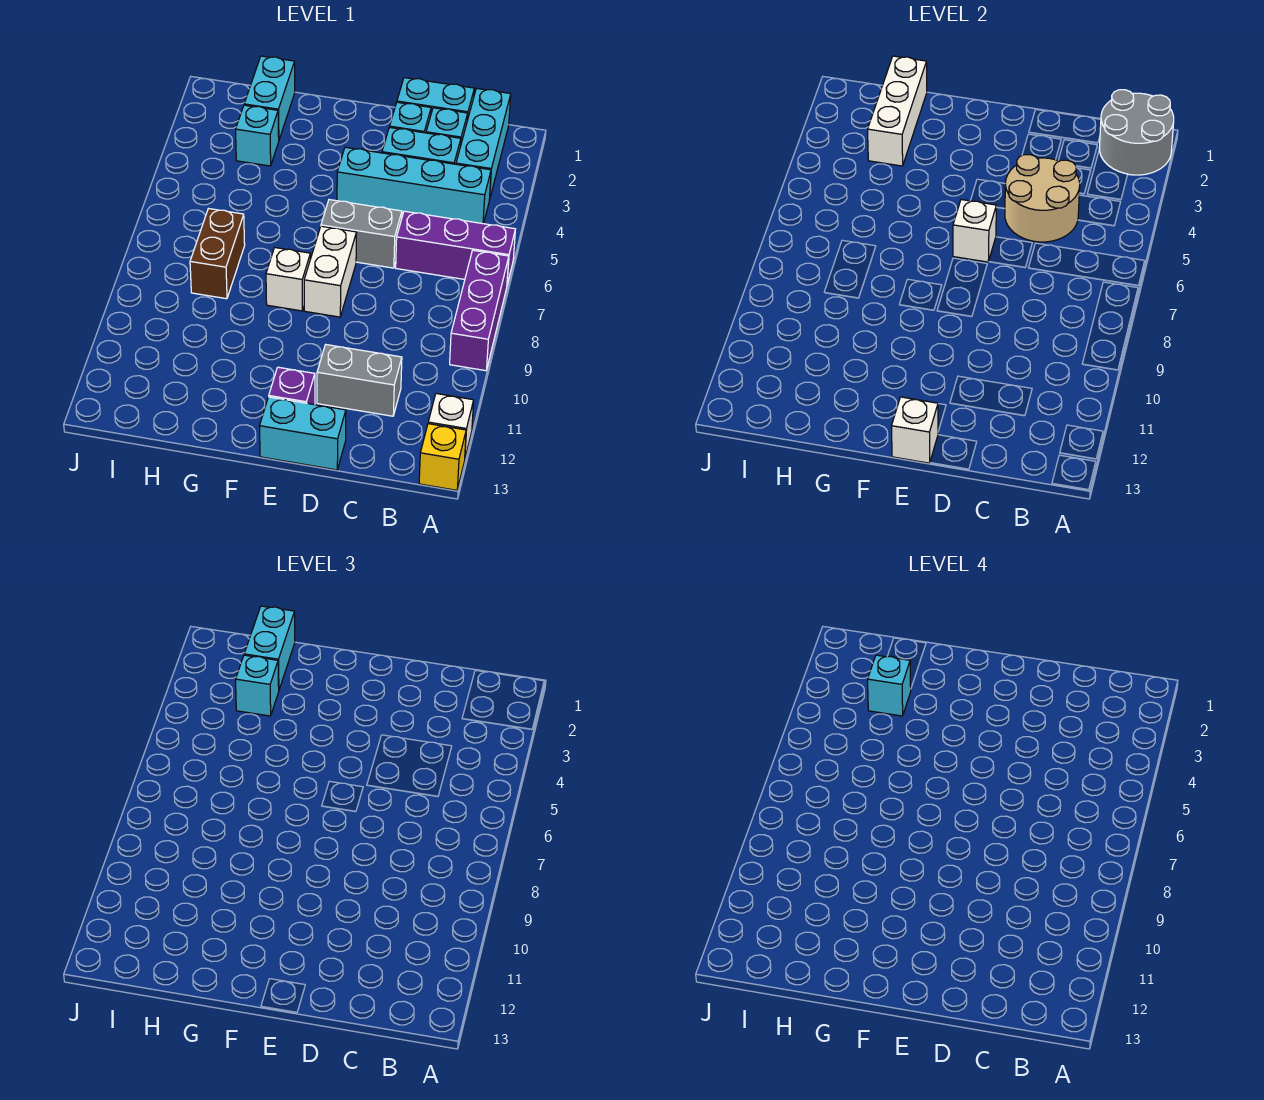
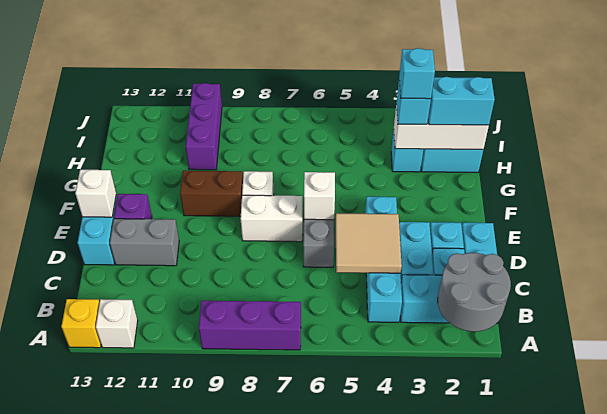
purple 1x3 brick [396,211,515,284] -> purple 1x3 brick moved to [186,83,222,170]
tan 2x2 round brick [1005,154,1080,242] -> tan 2x2 tile [336,213,402,273]
grey 1x2 brick [317,345,402,416] -> grey 1x2 brick turned to [110,219,179,266]
brown 1x2 brick [190,209,245,299] -> brown 1x2 brick moved to [180,171,243,216]

